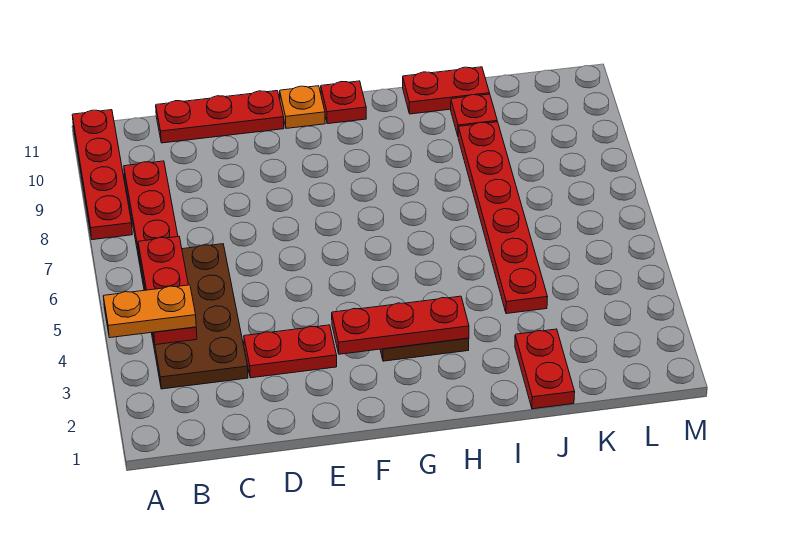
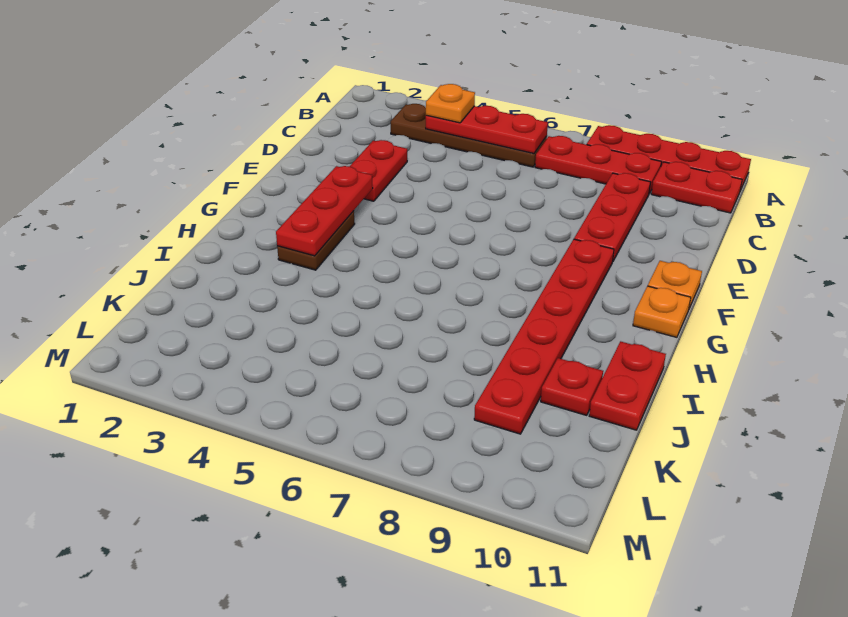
orange 1x2 plate [103,285,196,338] -> orange 1x1 plate [426,84,475,123]
brown 2x4 plate [139,244,248,389] -> brown 1x4 plate [391,104,547,167]
red 1x3 plate [156,91,284,143] -> red 1x3 plate moved to [574,173,650,261]
red 1x1 plate [321,81,366,124] -> orange 1x1 plate [633,286,691,337]
red 1x2 plate [515,329,575,409] -> red 1x2 plate moved to [651,162,742,213]
red 1x6 plate [458,122,547,314] -> red 1x6 plate turned to [474,239,614,434]

